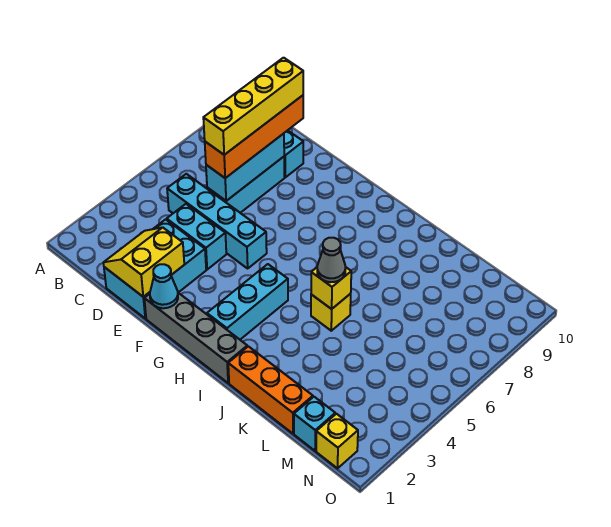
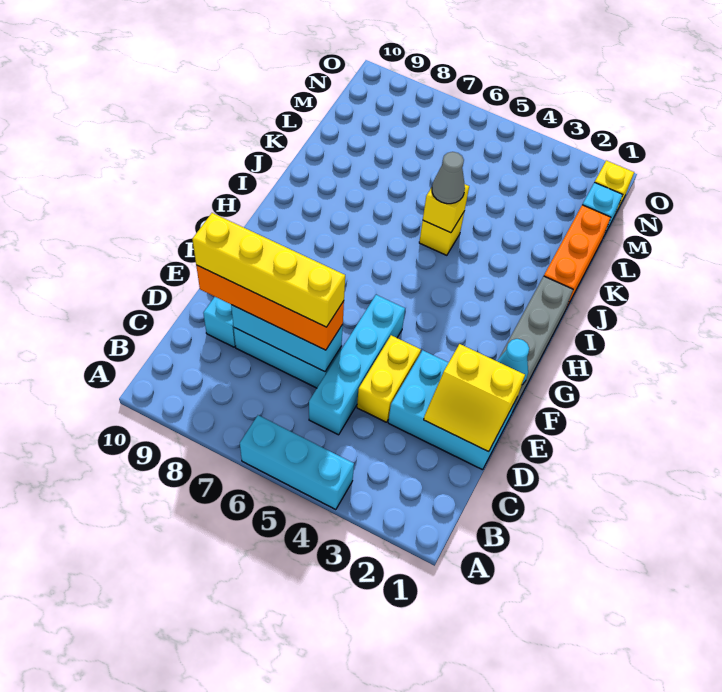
cyan 1x2 brick [167,204,226,269] -> yellow 1x2 brick [357,335,421,422]
cyan 1x3 brick [207,264,288,339] -> cyan 1x3 brick moved to [240,415,354,510]

